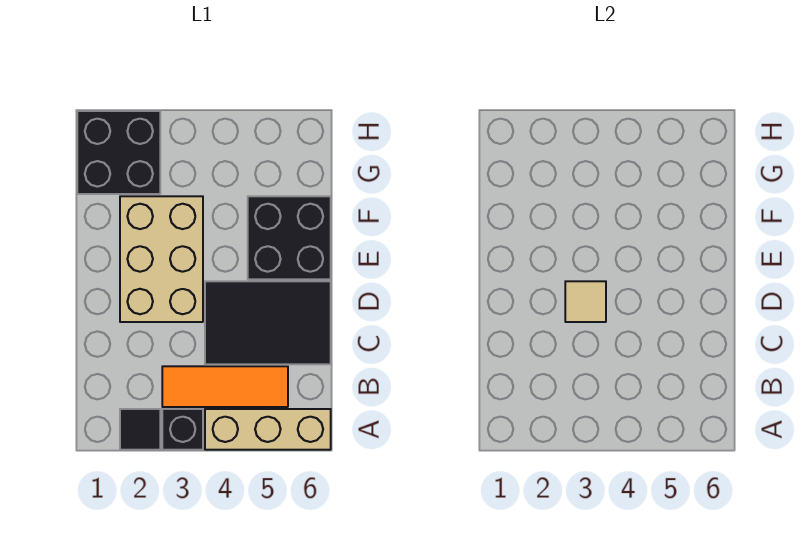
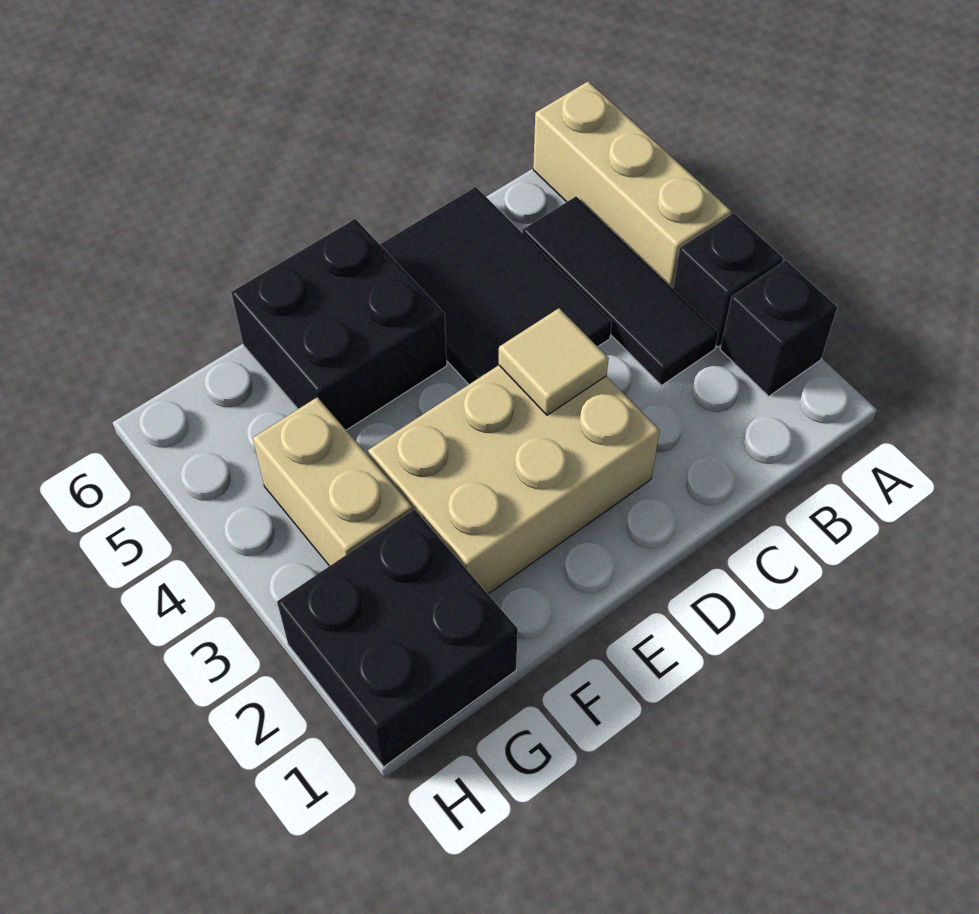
black 1x1 tile [120,409,160,450] -> black 1x1 brick [720,260,837,396]
orange 1x3 tile [162,366,288,407] -> black 1x3 tile [523,197,718,385]
none -> tan 1x2 brick [253,397,412,566]

